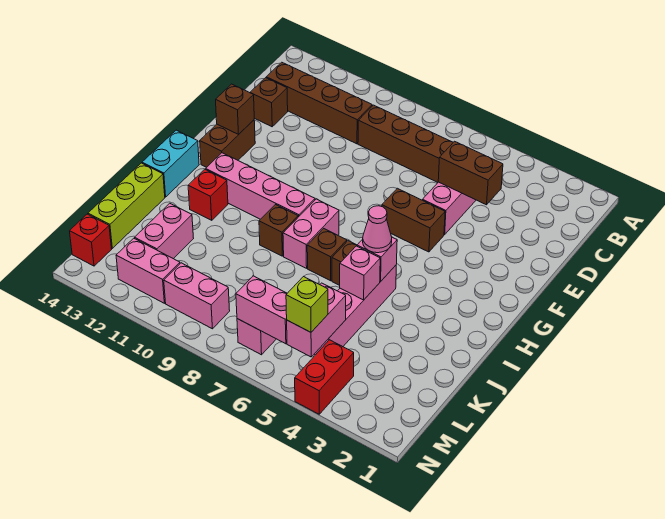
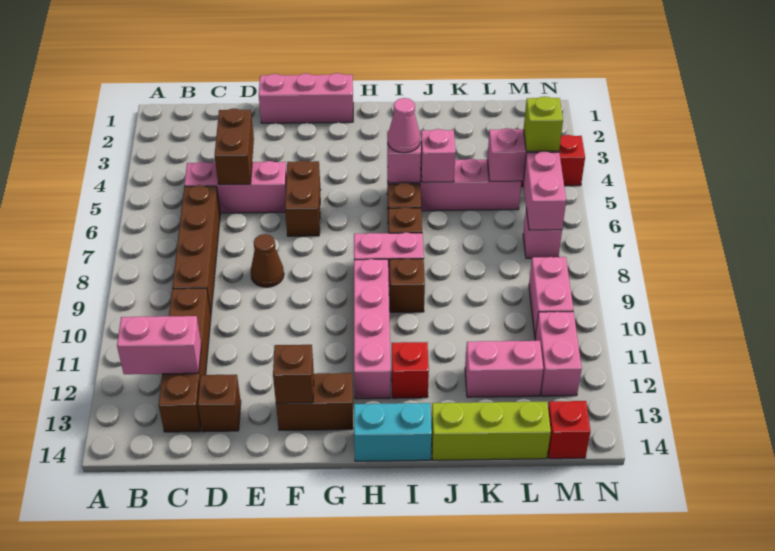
none -> pink 1x2 brick [117,316,201,374]
none -> pink 1x3 brick [259,73,353,123]
none -> brown 1x1 cone [251,234,284,287]

